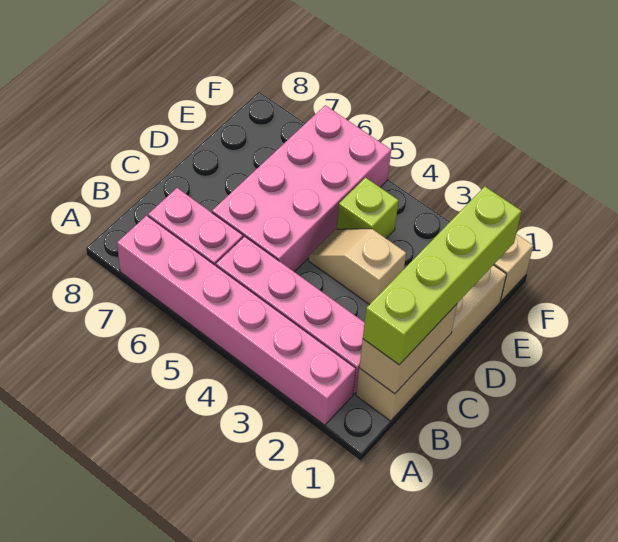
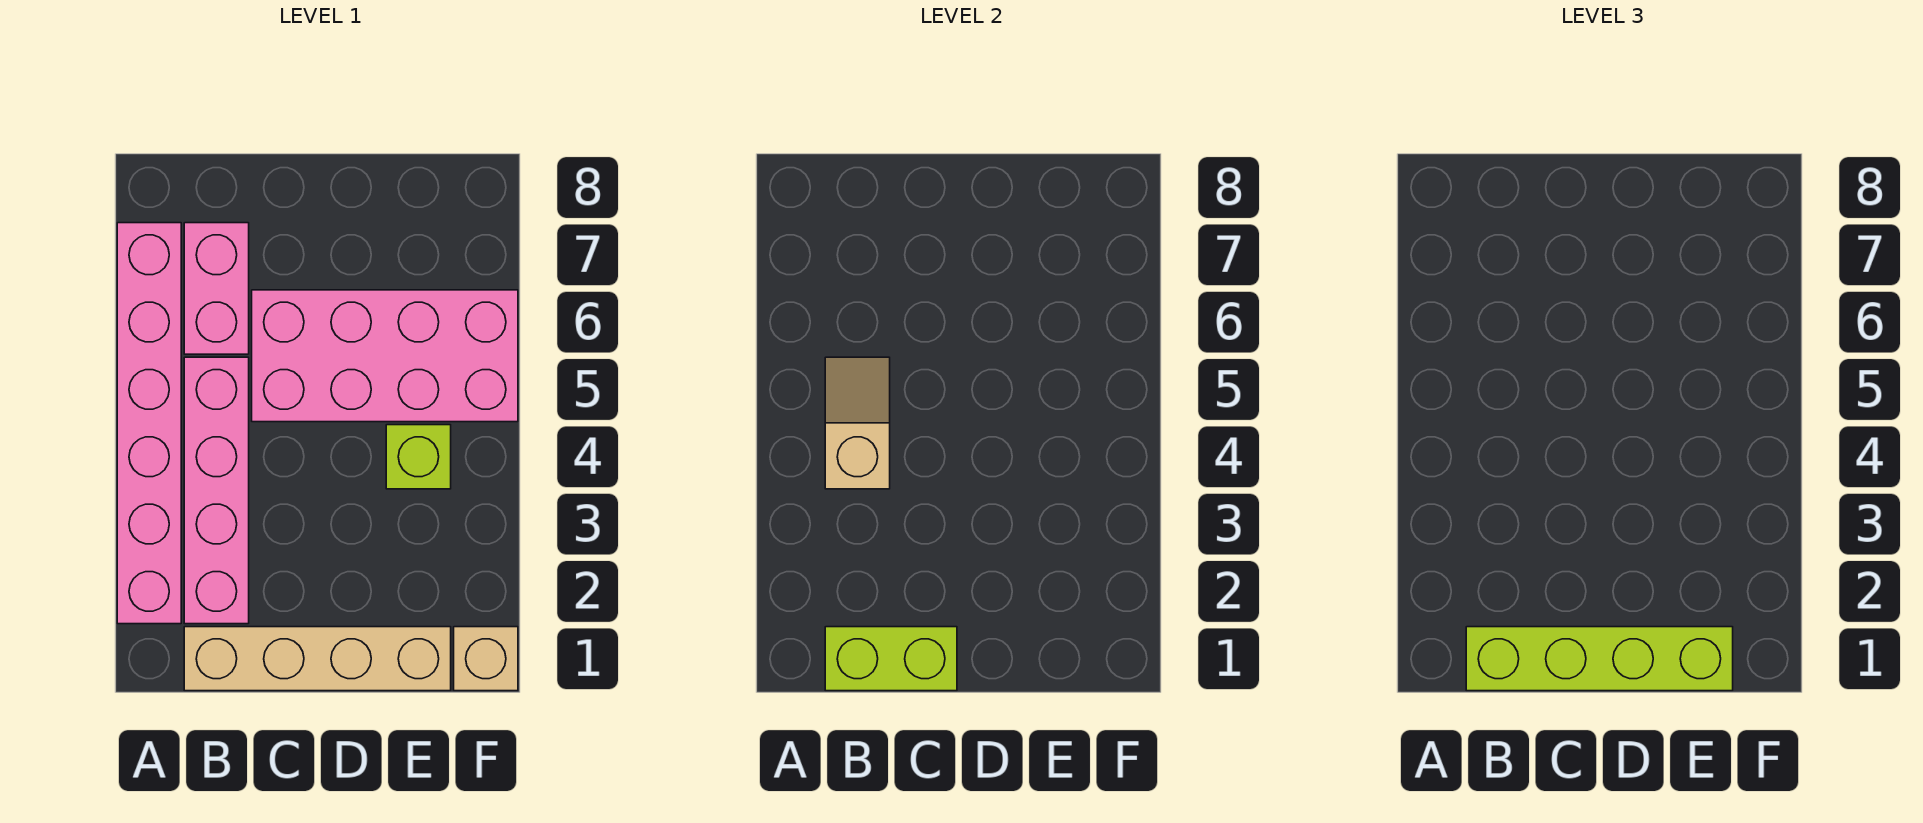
tan 1x2 brick [359,304,457,394] -> lime 1x2 brick [825,627,957,691]
tan 1x2 slope [308,229,406,305] -> tan 1x2 slope moved to [825,357,890,489]

